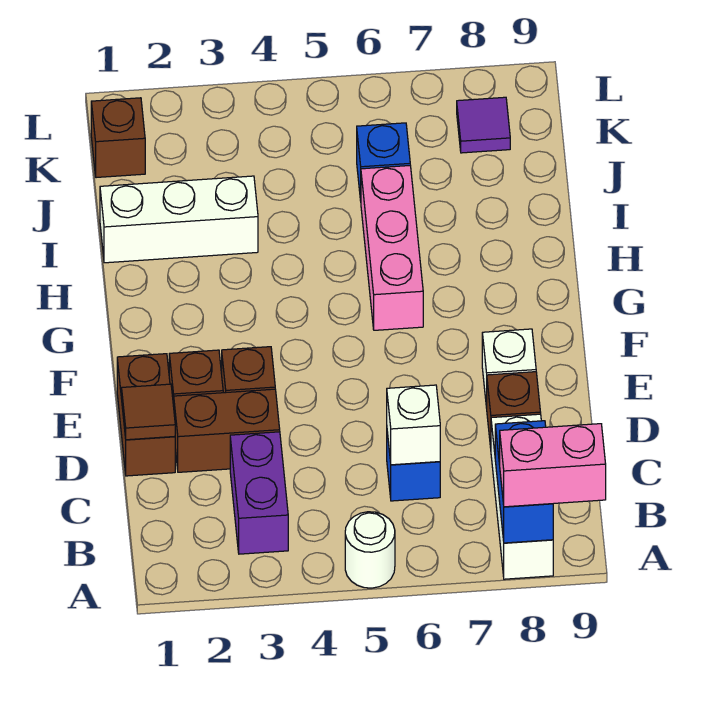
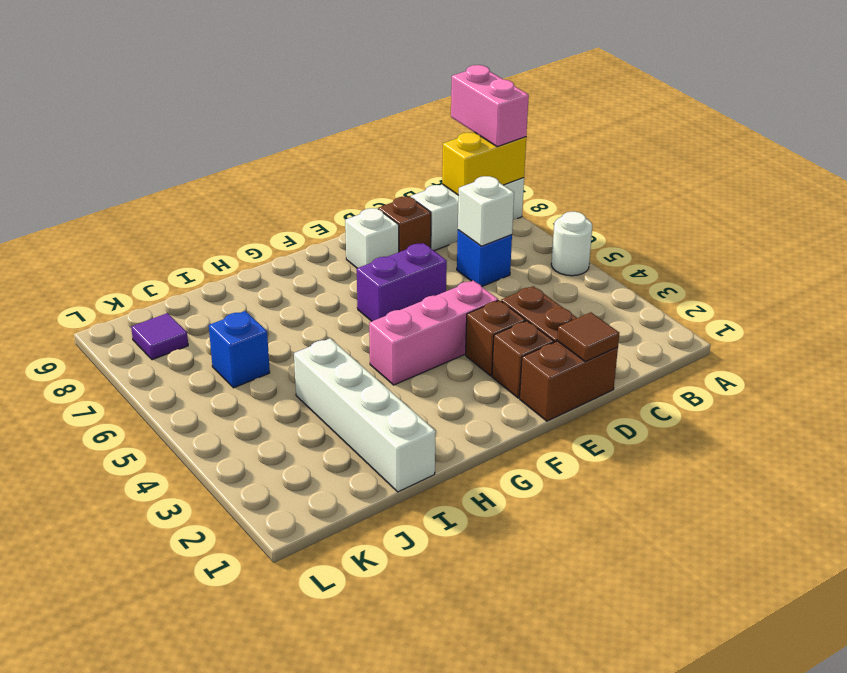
blue 1x2 brick [495,421,553,543] -> yellow 1x2 brick [442,132,526,195]
purple 1x2 brick [230,432,288,554] -> purple 1x2 brick moved to [357,243,447,321]
pink 1x3 brick [361,165,423,330] -> pink 1x3 brick moved to [369,281,498,385]
white 1x3 brick [100,176,258,263] -> white 1x4 brick [294,338,436,492]
brown 1x1 brick [91,98,145,178] -> none

